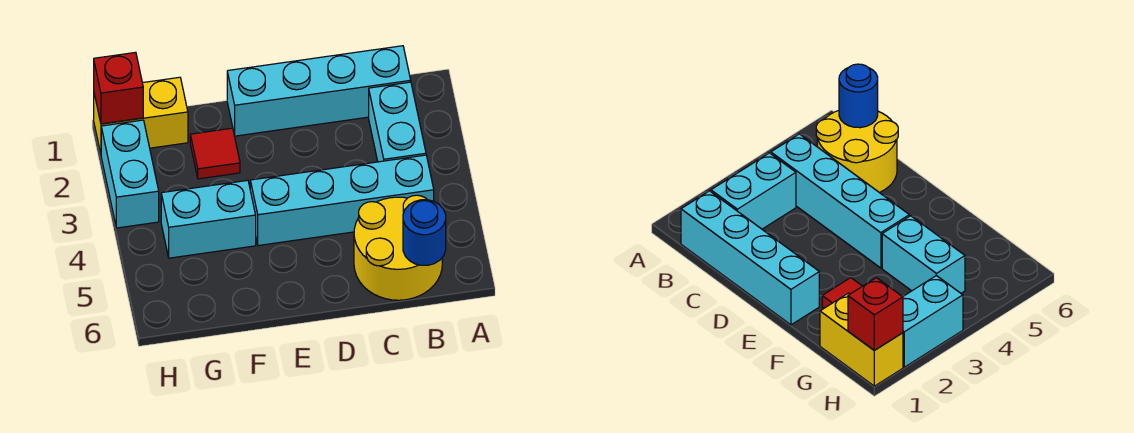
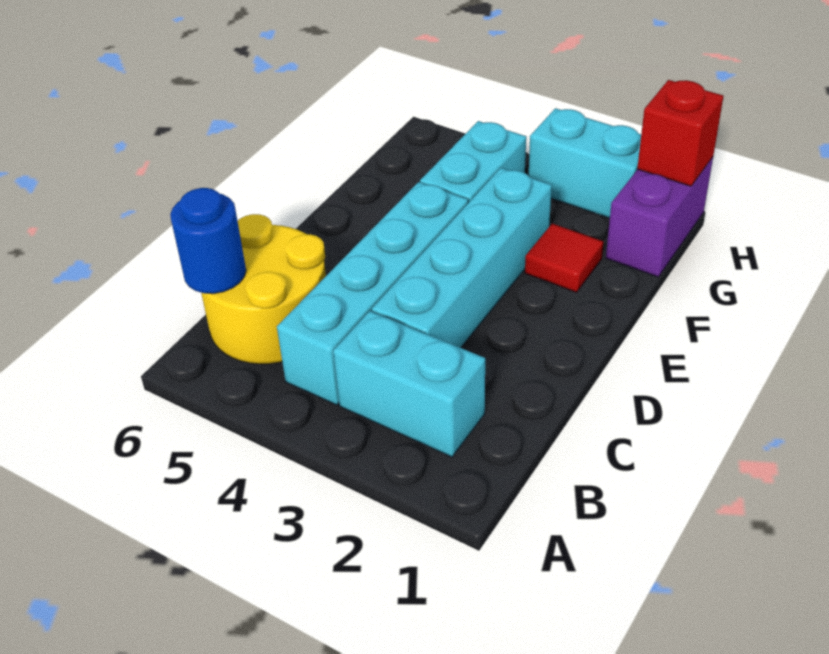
cyan 1x4 brick [227,46,411,136] -> cyan 1x4 brick moved to [372,168,552,348]
yellow 1x2 brick [94,77,188,153] -> purple 1x2 brick [606,157,713,277]

